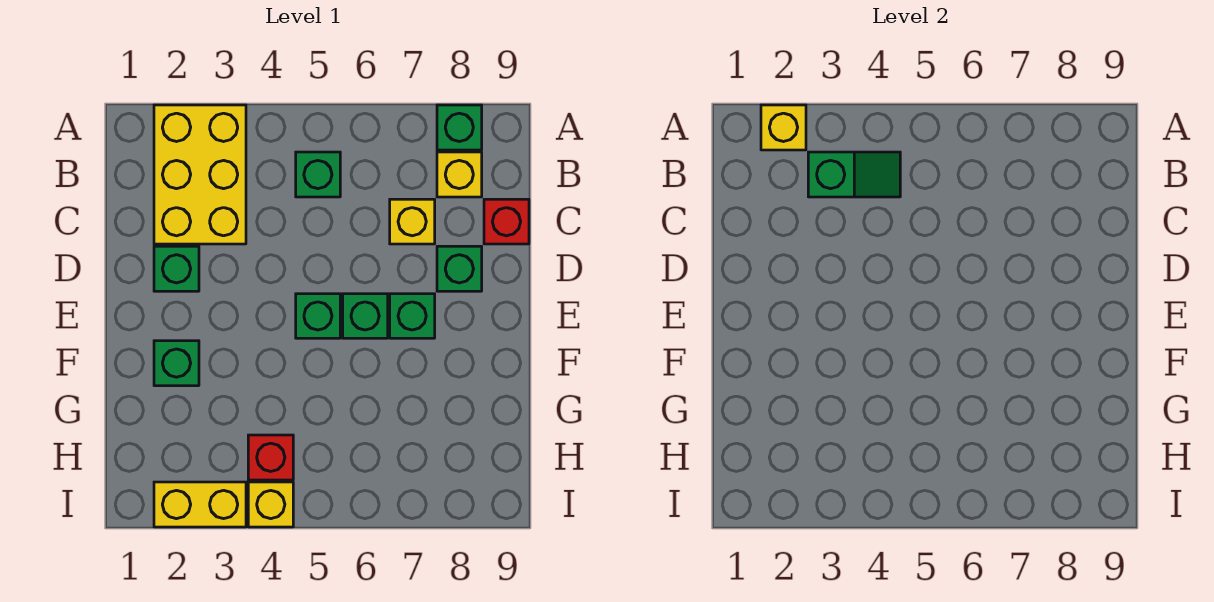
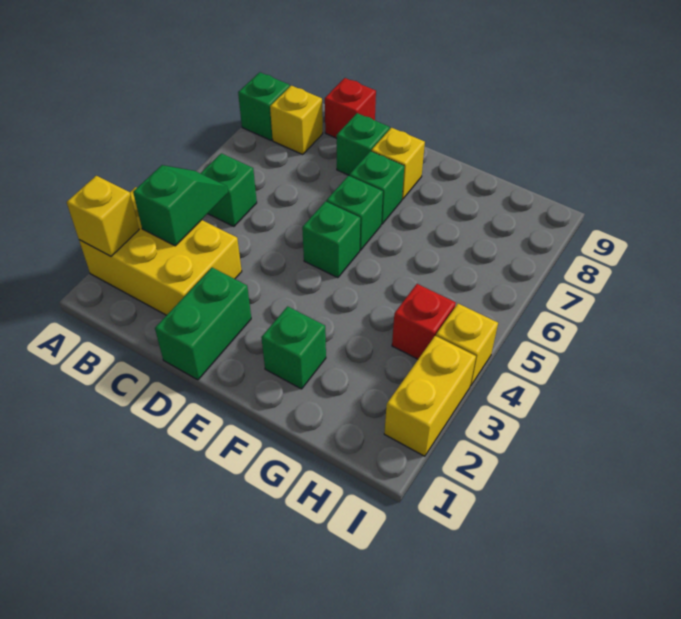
yellow 1x1 brick [390,199,435,244] -> yellow 1x1 brick moved to [371,128,425,199]
green 1x1 brick [154,246,199,291] -> green 1x2 brick [155,268,251,380]

